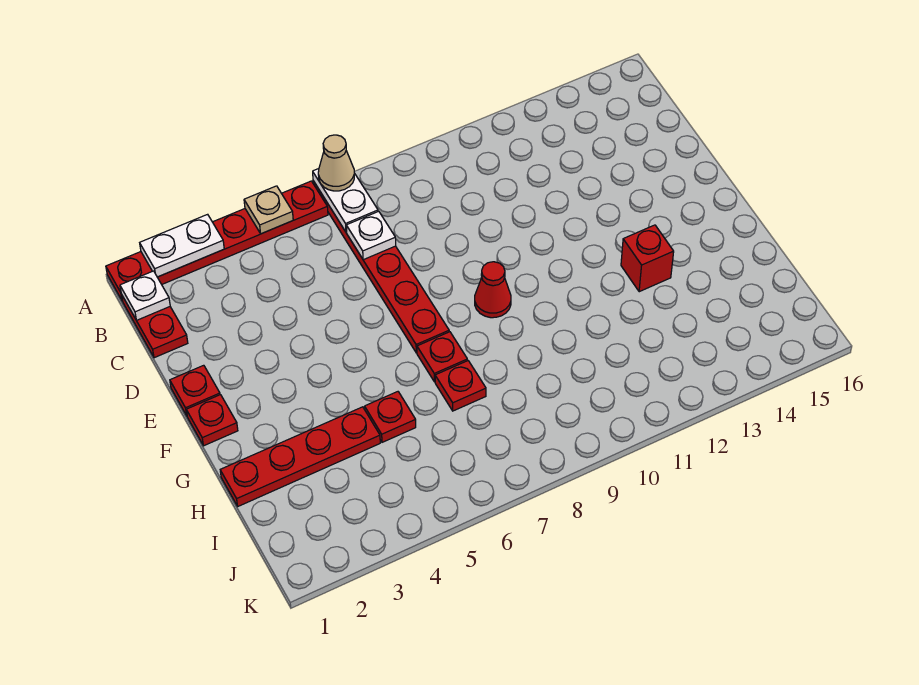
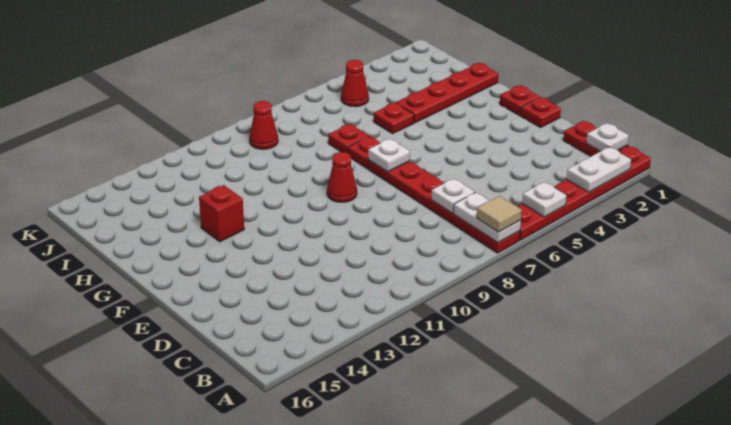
tan 1x1 plate [244,186,293,234] -> white 1x1 plate [522,182,566,217]
tan 1x1 cone [318,135,354,191] -> tan 1x1 tile [477,196,522,232]
none -> white 1x1 plate [368,139,410,172]
none -> red 1x1 cone [341,60,369,107]
none -> red 1x1 cone [249,101,278,149]

